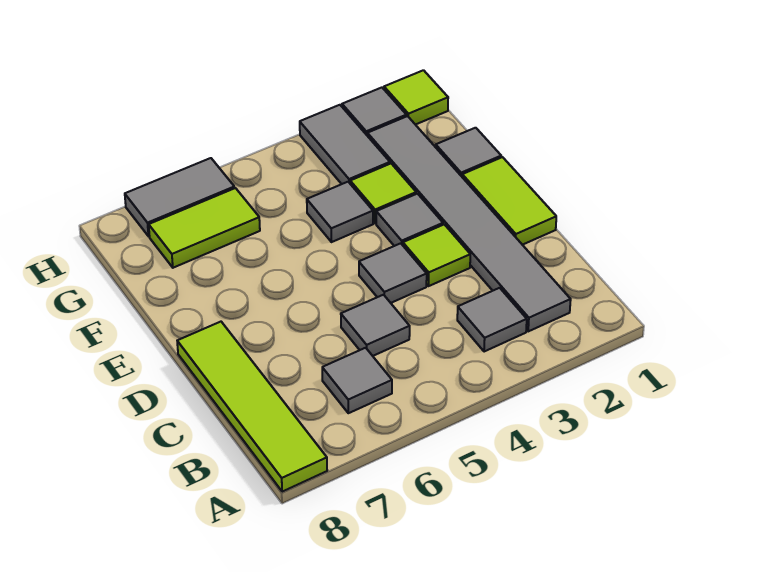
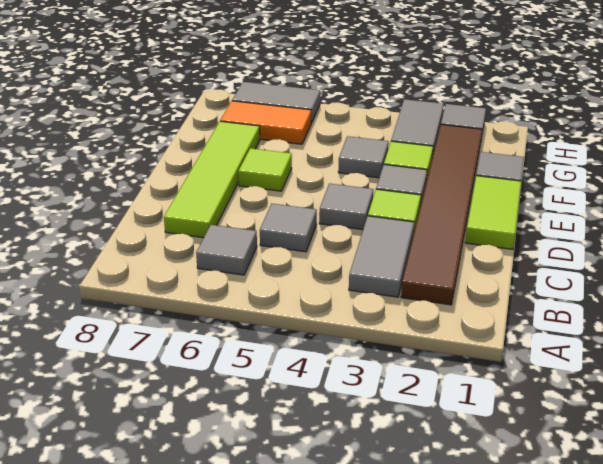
lime 1x4 tile [177,322,327,492] -> lime 1x4 tile moved to [164,121,260,238]
grey 1x6 tile [367,116,571,331] -> brown 1x6 tile [401,125,482,305]
grey 1x1 tile [457,288,527,352] -> grey 1x2 tile [349,216,414,297]
lime 1x2 tile [149,188,260,268] -> orange 1x2 tile [220,101,311,144]
lime 1x1 tile [384,70,448,125] -> lime 1x1 tile moved to [238,148,292,191]

